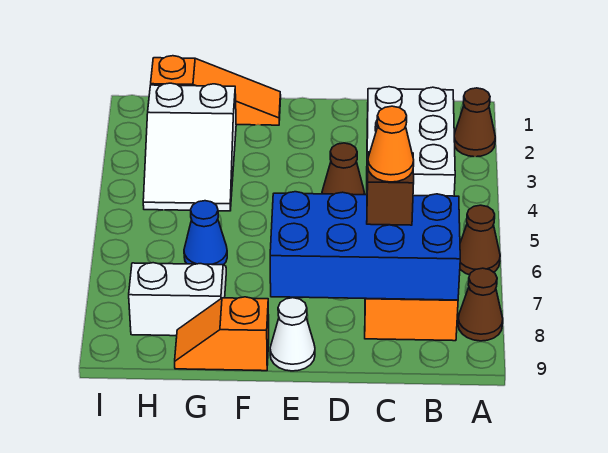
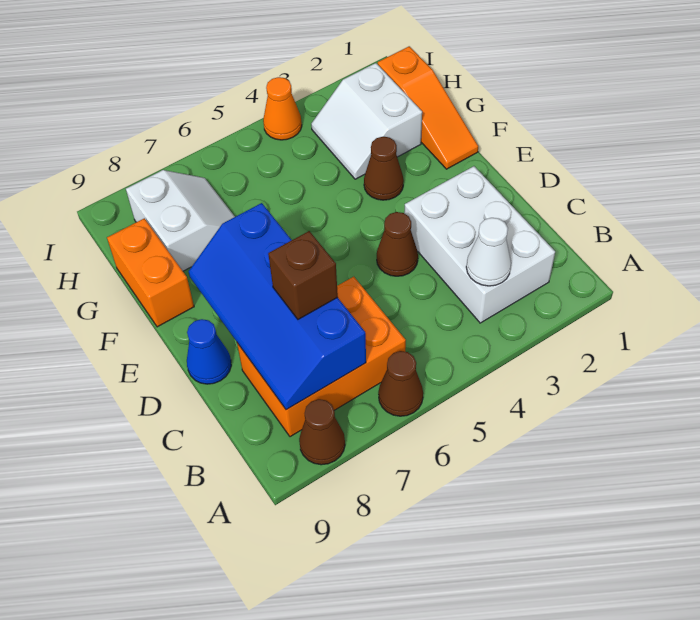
brown 1x1 cone [454,88,495,157] -> brown 1x1 cone moved to [364,137,404,200]
white 2x3 brick [366,87,455,196] -> white 2x3 brick turned to [404,166,555,323]
blue 2x4 brick [270,192,460,300] -> blue 2x4 slope [189,203,366,410]
orange 1x1 cone [368,106,414,182] -> orange 1x1 cone moved to [263,77,302,140]
white 1x1 cone [270,298,315,371] -> white 1x1 cone moved to [466,218,511,286]
orange 1x2 slope [175,297,269,371] -> orange 1x2 brick [107,218,194,327]
white 2x3 slope [143,83,236,211] -> white 2x2 slope [311,63,422,179]
blue 1x1 cone [184,201,227,265] -> blue 1x1 cone moved to [187,319,231,384]

